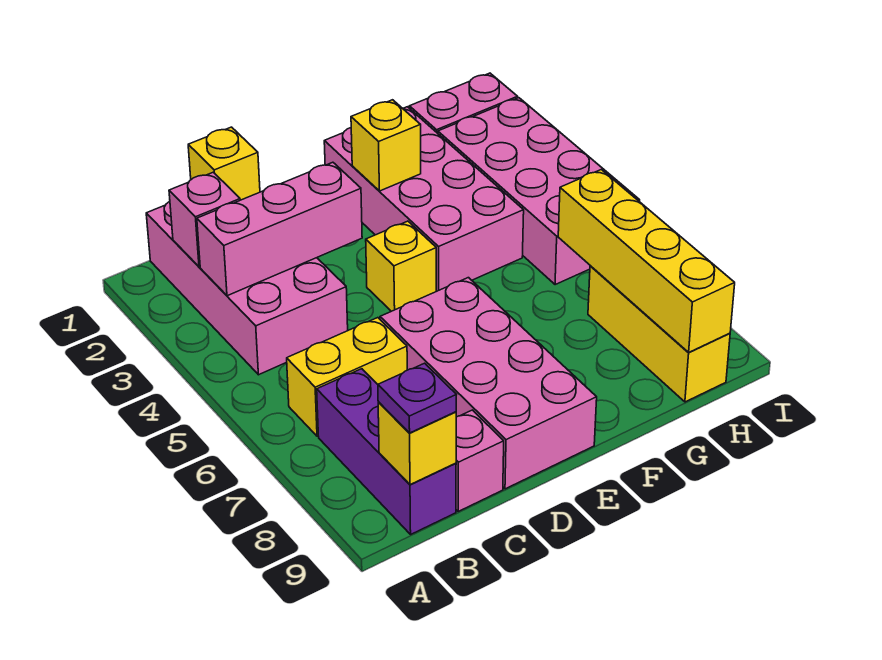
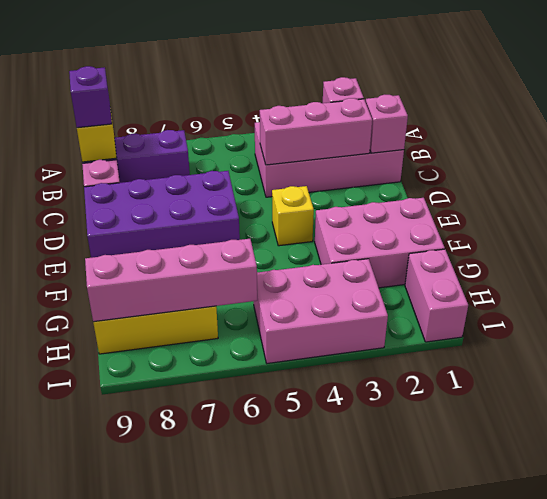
pink 1x3 brick [197,162,362,296] -> pink 1x3 brick turned to [260,98,372,165]
yellow 1x2 brick [287,318,407,436] -> none
purple 1x1 plate [378,363,456,433] -> purple 1x1 brick [69,66,112,128]
yellow 1x1 brick [188,127,260,200] -> pink 1x1 brick [366,95,408,153]
pink 2x4 brick [380,278,597,489] -> purple 2x4 brick [84,171,240,258]
pink 2x4 brick [324,107,524,291] -> pink 2x3 brick [315,198,445,288]
yellow 1x1 brick [351,100,421,191] -> none
pink 2x4 brick [438,98,640,285] -> pink 2x3 brick [254,259,388,364]
yellow 1x4 brick [558,170,735,353] -> pink 1x4 brick [85,239,257,322]

